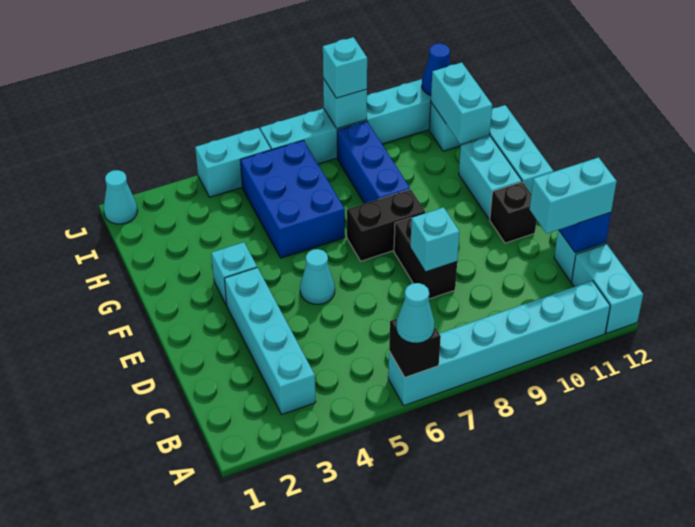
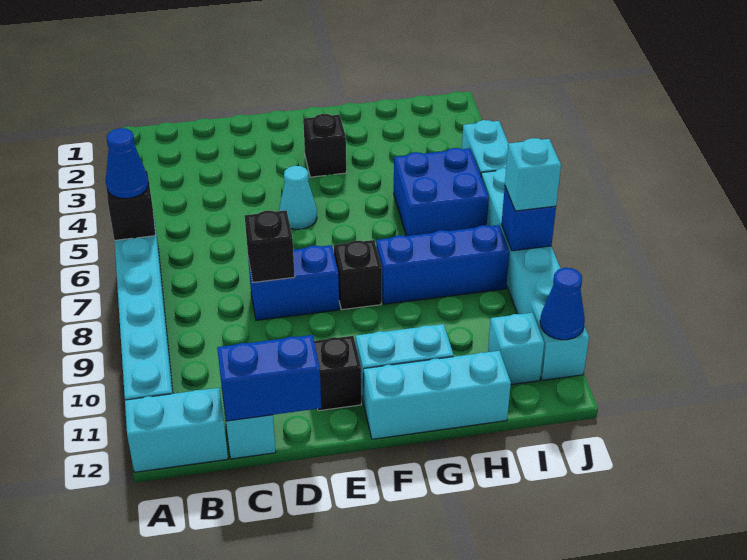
cyan 1x1 cone [396,283,434,343] -> blue 1x1 cone [106,128,149,198]
cyan 1x4 brick [224,268,316,414] -> none
cyan 1x2 brick [530,157,617,234] -> none
black 1x2 brick [394,218,457,299] -> blue 1x2 brick [248,245,339,320]
cyan 1x1 brick [410,207,460,272] -> black 1x1 brick [245,210,295,282]
cyan 1x1 brick [211,242,257,305] -> black 1x1 brick [303,114,346,177]
black 1x2 brick [347,189,425,261] -> black 1x1 brick [334,240,382,310]
blue 2x3 brick [240,140,345,258] -> blue 2x2 brick [394,148,489,236]
cyan 1x2 brick [431,62,492,144] -> none
cyan 1x1 cone [103,170,138,224] -> none
cyan 1x1 brick [323,78,367,129] -> blue 1x1 brick [501,187,556,251]

